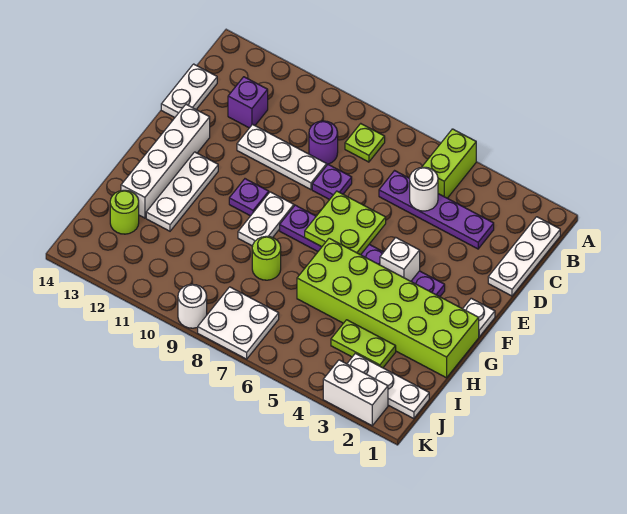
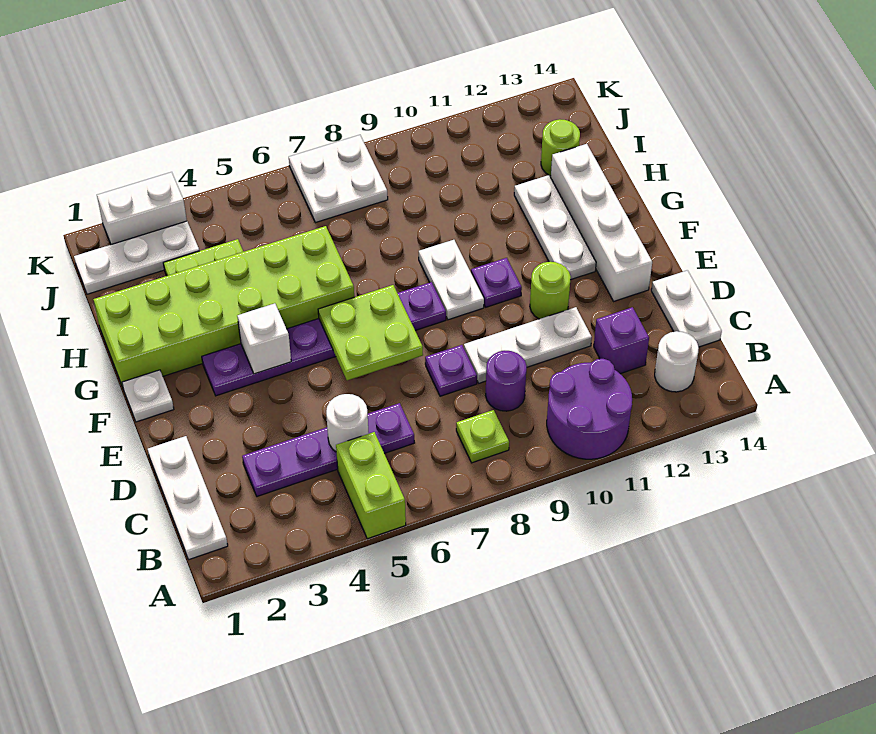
none -> purple 2x2 round brick [547,359,632,459]
lime 1x1 round brick [252,236,281,280] -> lime 1x1 round brick moved to [530,262,571,319]
white 1x1 round brick [178,284,207,328] -> white 1x1 round brick moved to [655,331,699,392]

